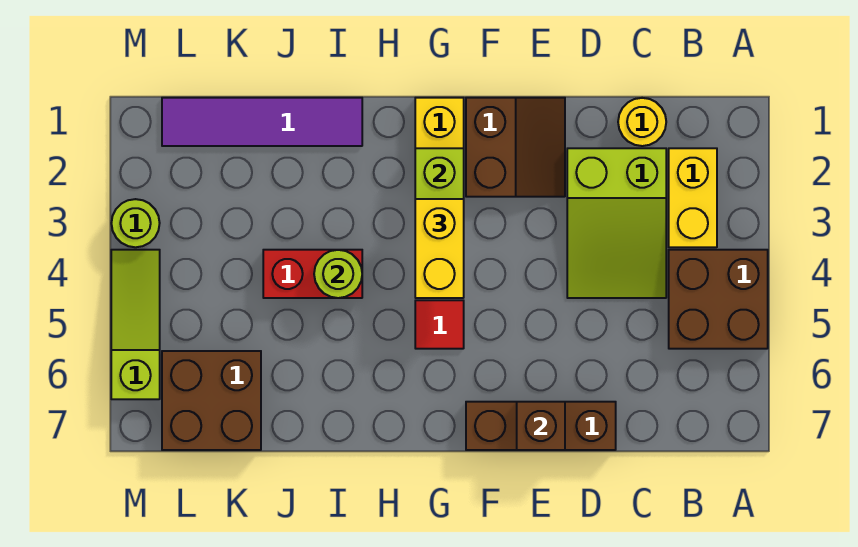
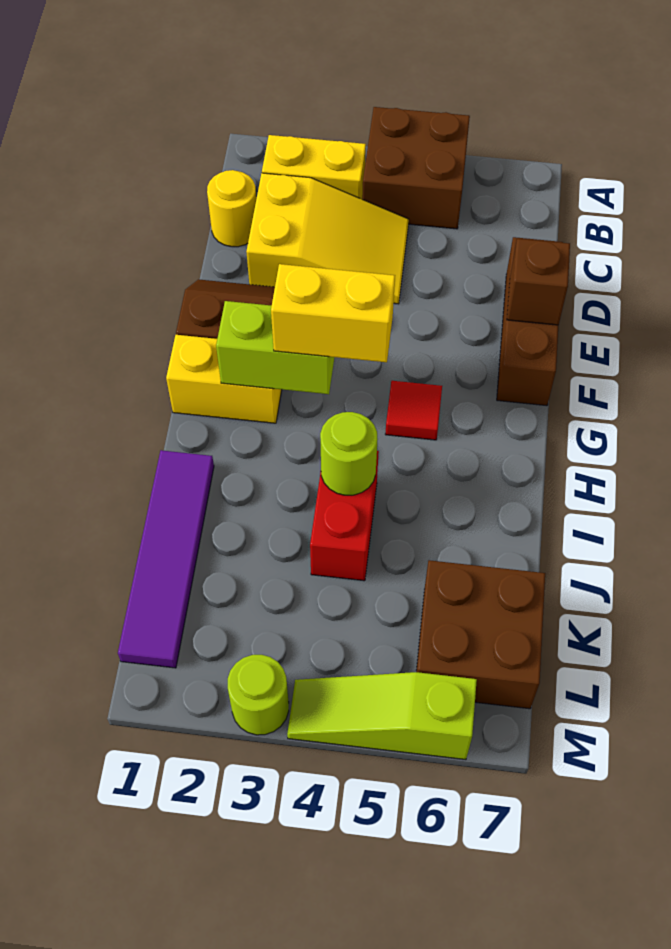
lime 2x3 slope [567,148,666,298] -> yellow 2x3 slope [246,173,409,304]

